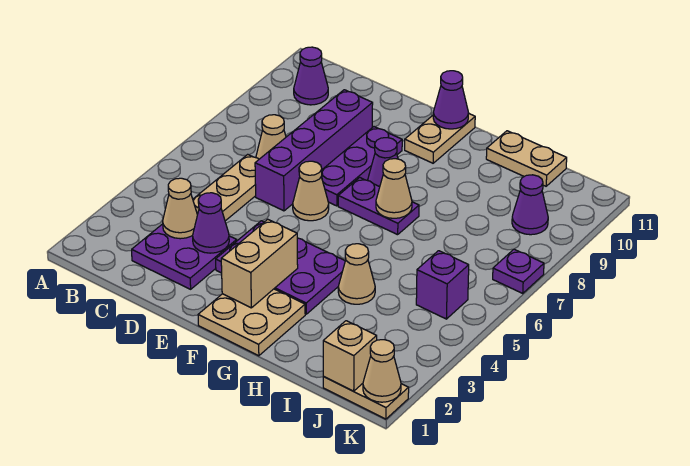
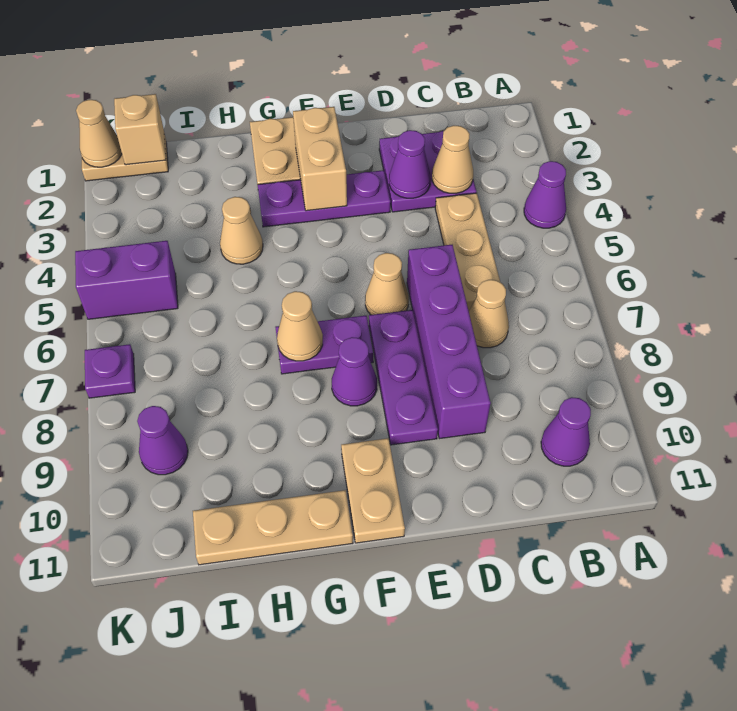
purple 2x3 plate [216,221,345,314] -> purple 1x3 plate [258,170,390,227]
purple 1x1 cone [433,71,468,129] -> purple 1x1 cone moved to [524,161,566,228]
tan 1x2 plate [486,131,567,186] -> tan 1x3 plate [193,490,353,565]
purple 1x1 brick [416,251,469,319] -> purple 1x2 brick [75,241,178,319]

